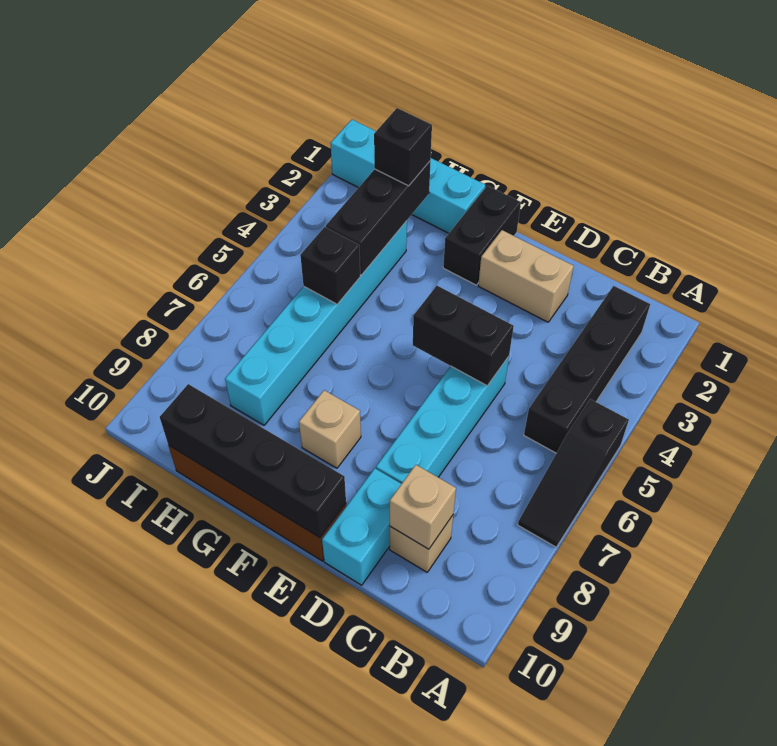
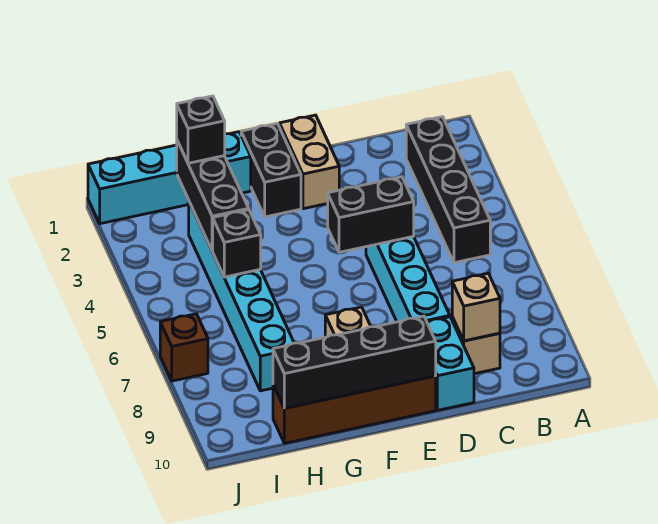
black 1x3 slope [518,399,629,547] -> none
tan 1x2 brick [478,230,574,322] -> tan 1x2 brick turned to [279,115,339,209]
none -> brown 1x1 brick [160,314,208,381]

